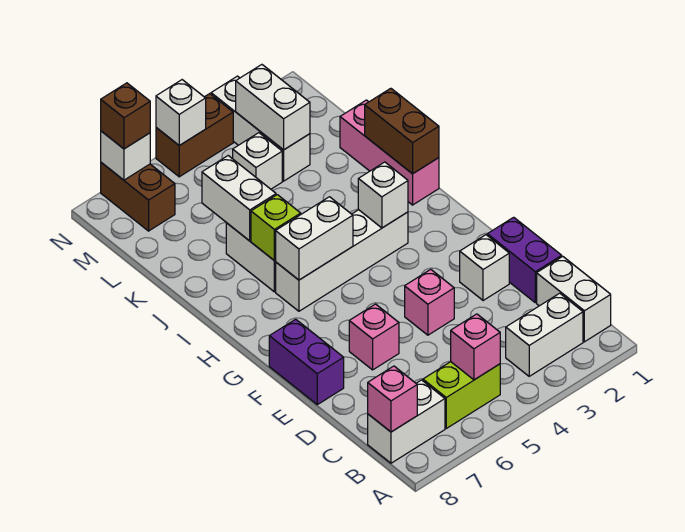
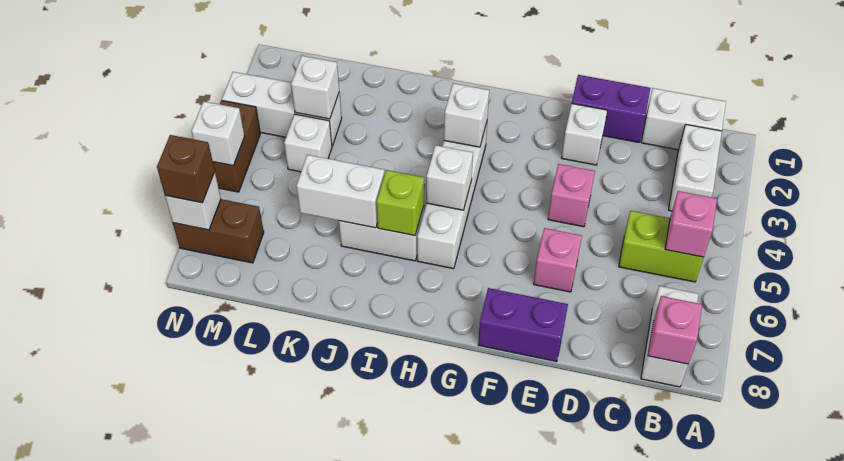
lime 1x2 brick [423,362,500,428] -> lime 1x2 brick turned to [619,211,704,282]
white 1x2 brick [276,197,353,280] -> white 1x1 brick [426,145,473,210]
pink 1x3 brick [340,100,439,205] -> none
brown 1x2 brick [365,88,439,174] -> none
white 1x2 brick [236,65,310,150] -> white 1x1 brick [291,56,339,119]

